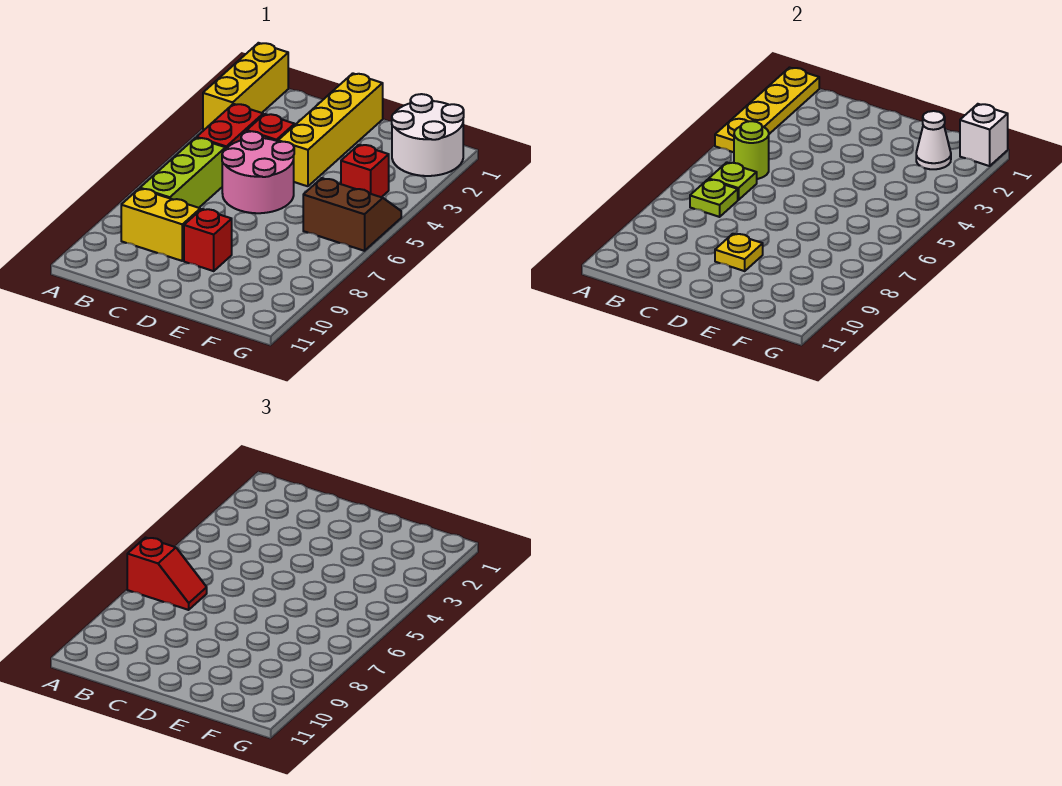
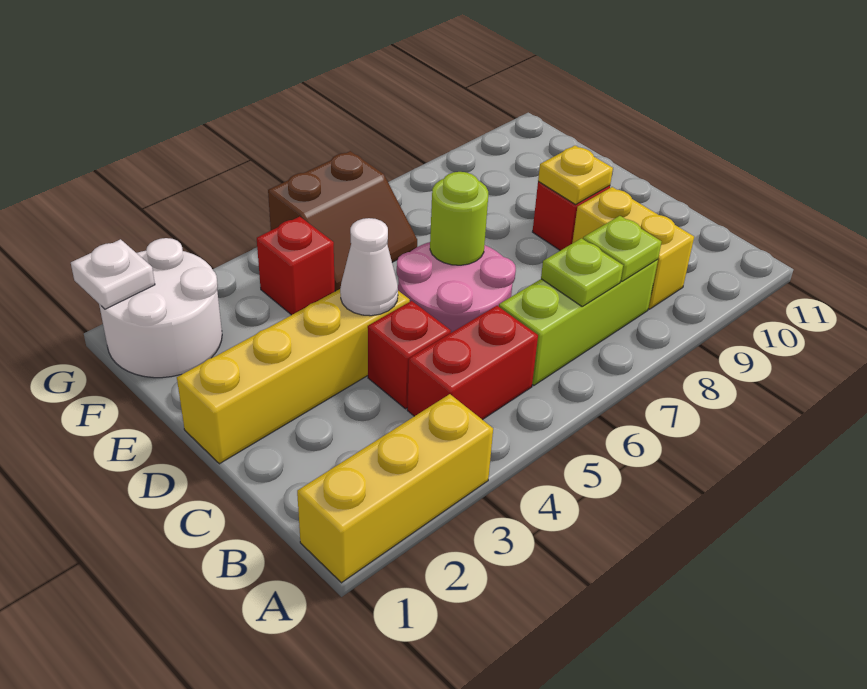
yellow 1x4 plate [715,68,819,152] -> none
red 1x2 slope [127,538,207,610] -> none
lime 1x1 round brick [734,121,769,179] -> lime 1x1 round brick moved to [430,172,488,265]
lime 1x1 plate [709,162,757,200] -> lime 1x1 plate moved to [583,216,661,281]
white 1x1 cone [916,111,951,169] -> white 1x1 cone moved to [340,218,398,316]
brown 2x2 slope [303,178,401,251] -> brown 2x2 slope turned to [268,151,417,291]
white 1x1 brick [960,104,1008,166] -> white 1x1 plate [71,239,155,309]

